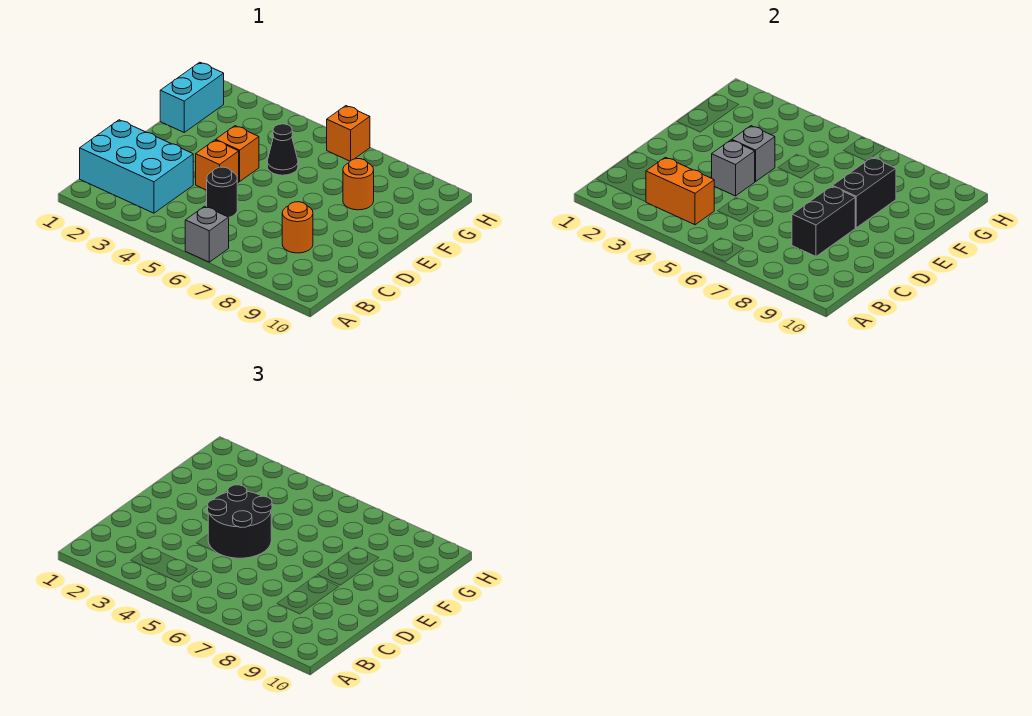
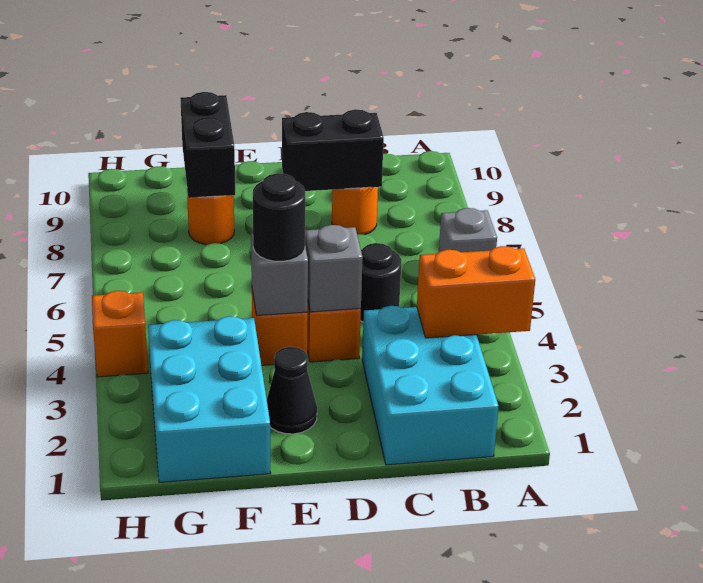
orange 1x2 brick [646,157,714,225] -> orange 1x2 brick turned to [417,246,535,338]
black 2x2 round brick [208,485,272,558] -> black 1x1 round brick [253,173,305,262]
black 1x2 brick [832,157,896,228] -> black 1x2 brick turned to [180,92,235,198]
cyan 1x2 brick [160,62,224,132] -> cyan 2x3 brick [148,316,271,482]
black 1x1 cone [267,124,298,175] -> black 1x1 cone moved to [267,347,317,434]
orange 1x1 brick [327,106,370,161] -> orange 1x1 brick moved to [92,291,148,377]

